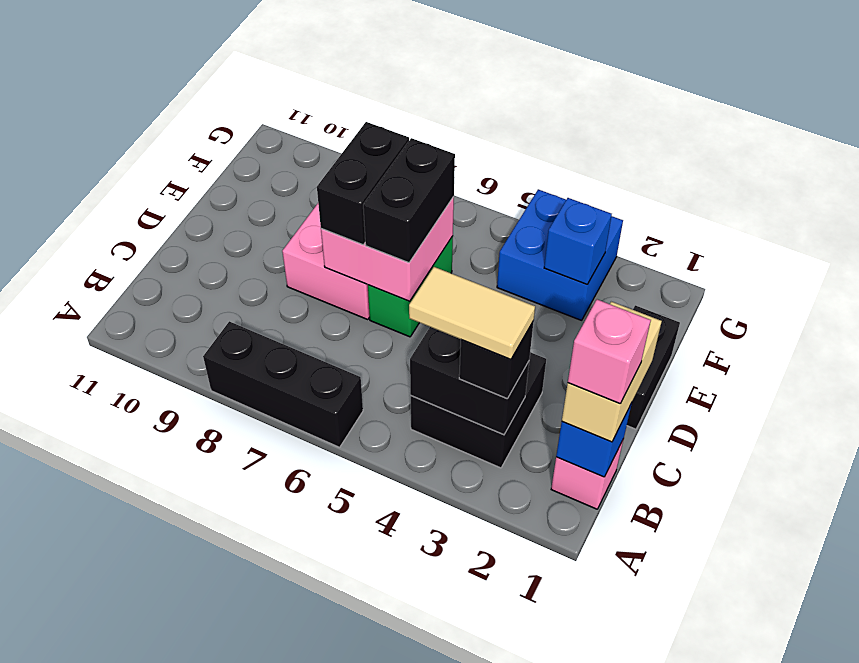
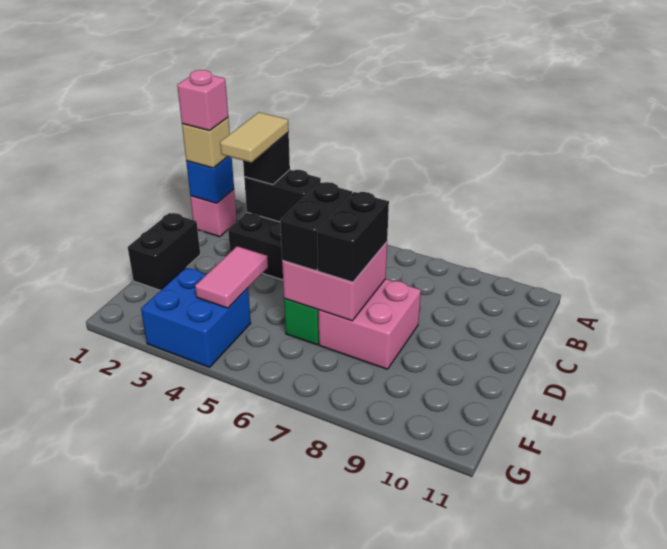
black 1x3 brick [203,321,363,447] -> none
tan 1x2 brick [562,302,662,442] -> tan 1x1 brick [182,118,230,168]
tan 1x2 tile [409,267,535,360] -> tan 1x2 tile turned to [220,112,289,163]
none -> pink 1x2 tile [195,246,268,308]
blue 1x1 brick [544,198,612,284] -> none

